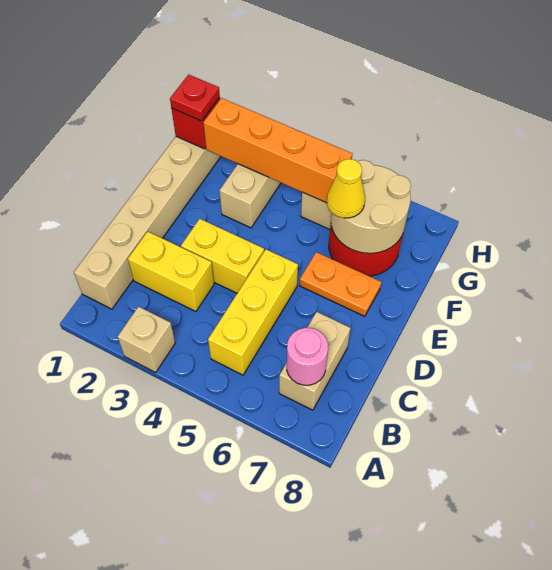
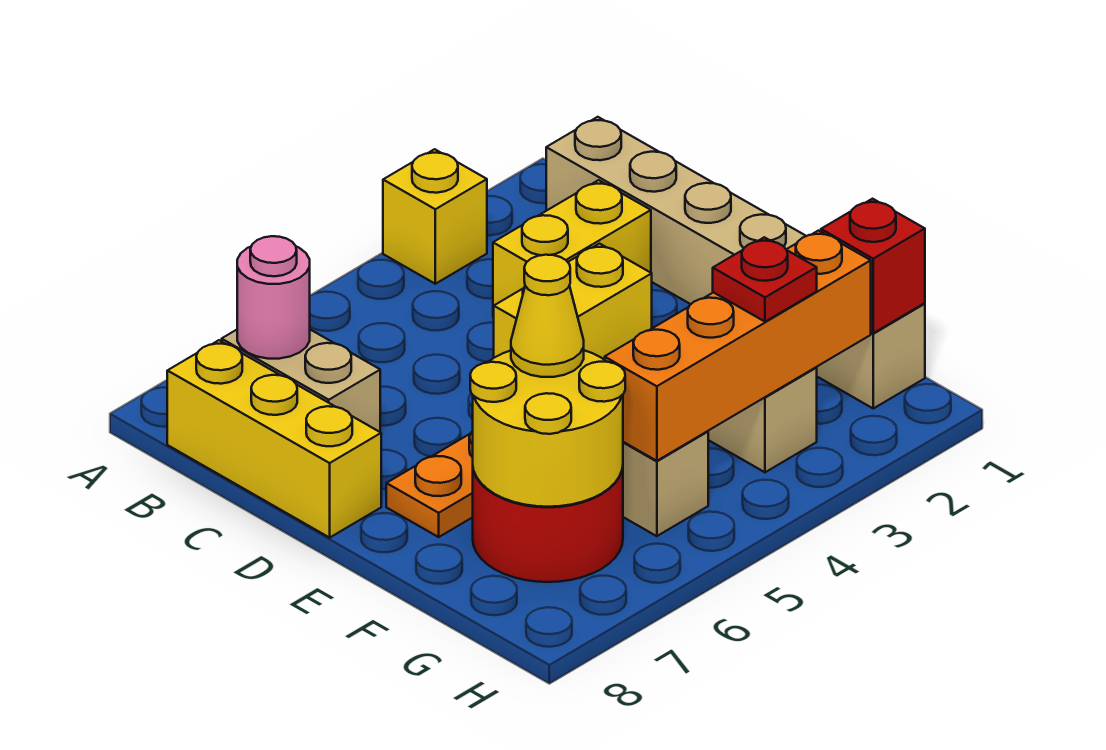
tan 1x1 brick [118,307,175,372] -> yellow 1x1 brick [383,149,487,284]
yellow 1x3 brick [208,250,298,375] -> yellow 1x3 brick moved to [167,340,381,538]
tan 2x2 round brick [331,160,411,253] -> yellow 2x2 round brick [470,350,625,507]
red 1x1 plate [170,75,220,121] -> red 1x1 plate moved to [713,237,817,322]

